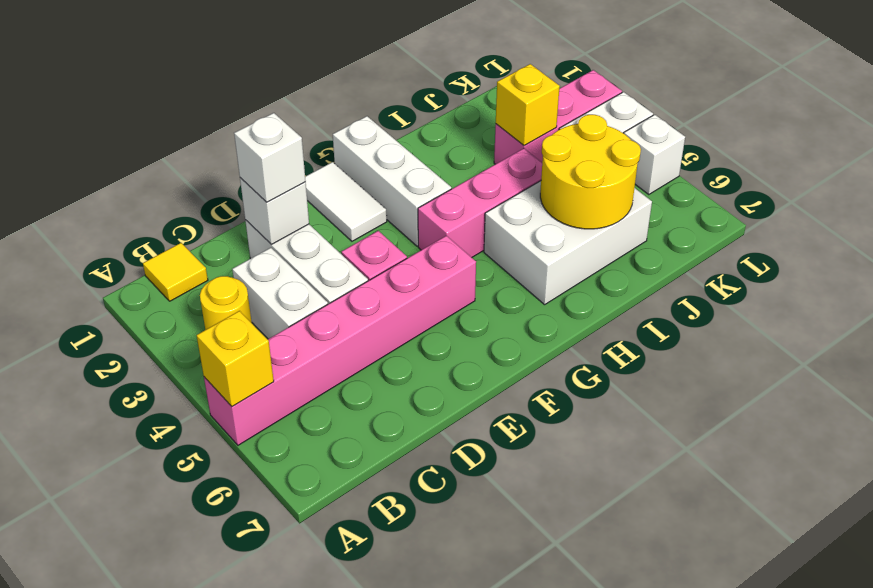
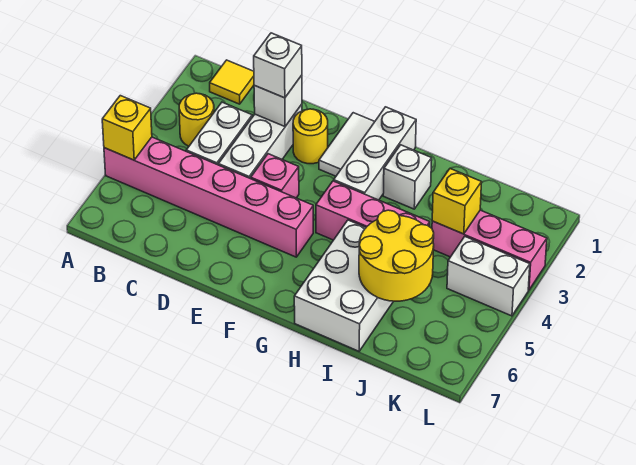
none -> yellow 1x1 round brick [293,109,328,164]
white 2x3 brick [484,181,652,305] -> white 2x3 brick turned to [294,220,393,351]
white 1x1 brick [624,115,685,195] -> white 1x1 brick moved to [383,145,432,209]

